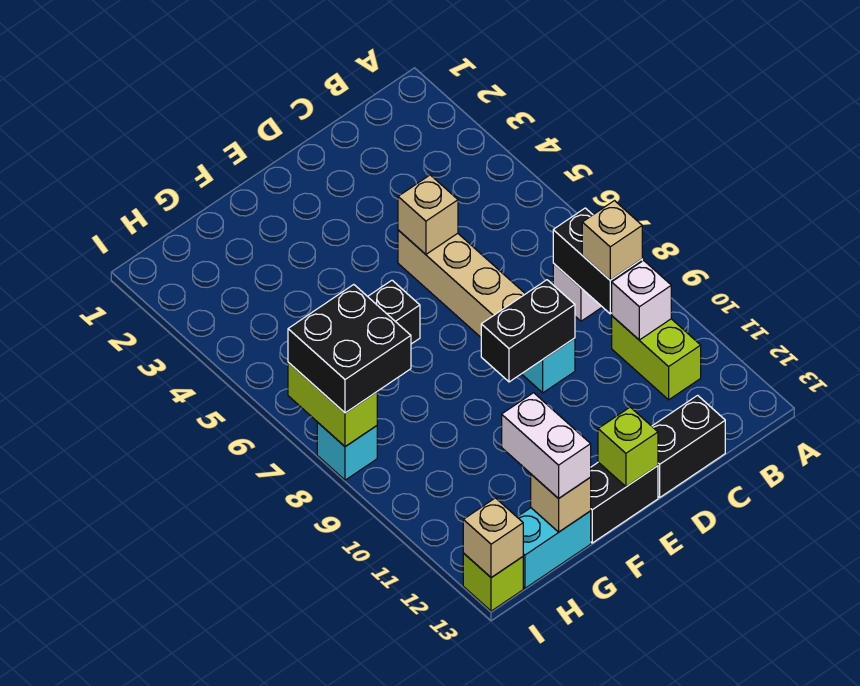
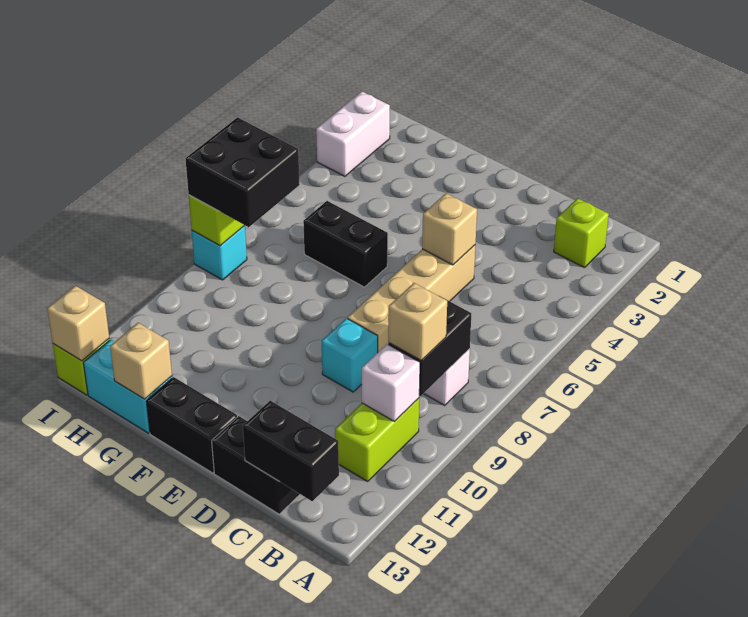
black 1x2 brick [481,280,575,382] -> black 1x2 brick moved to [243,401,339,501]
lime 1x1 brick [598,407,658,487] -> lime 1x1 brick moved to [554,198,609,268]
white 1x2 brick [502,393,591,499] -> white 1x2 brick moved to [316,91,390,176]

